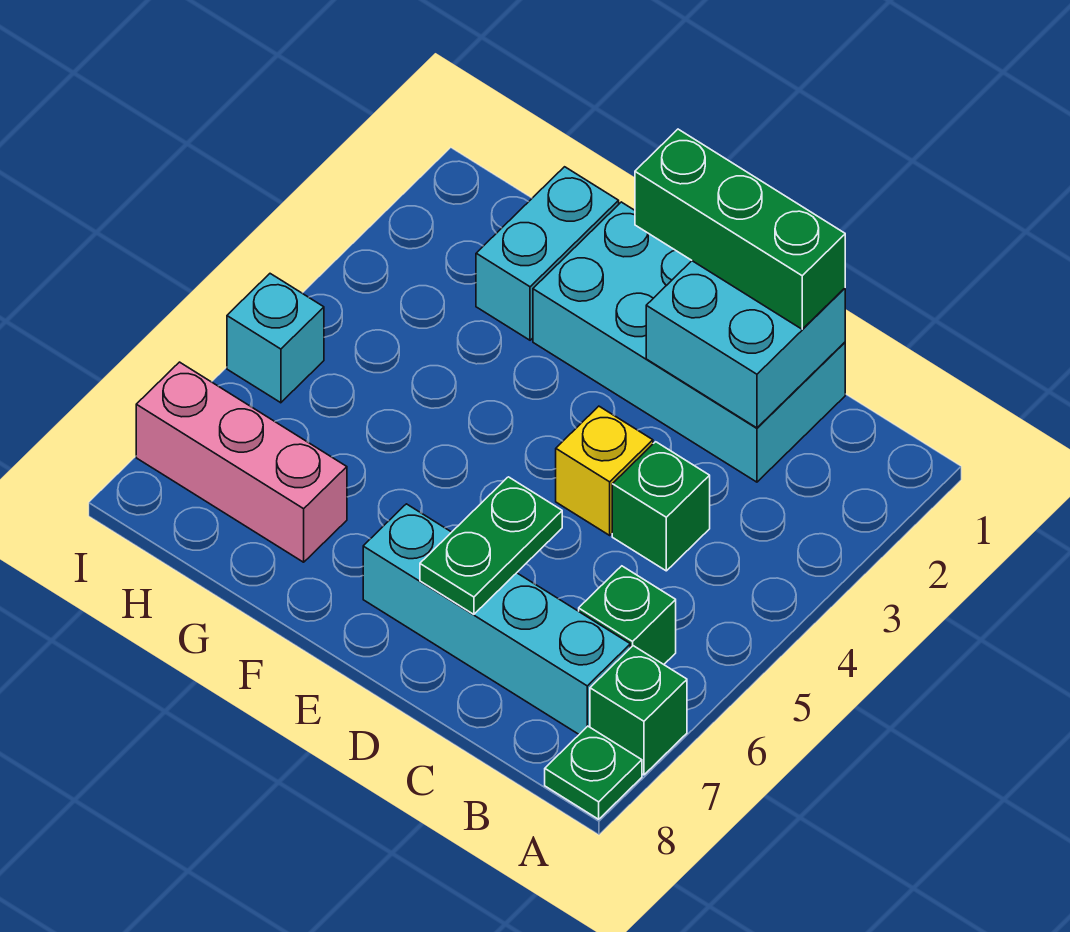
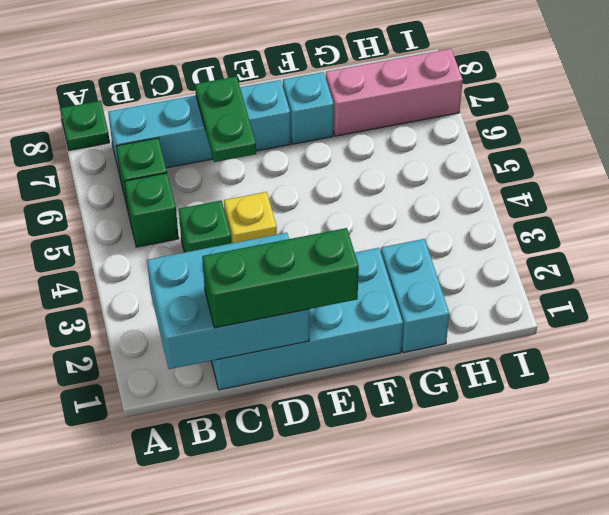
green 1x1 brick [590,646,687,775] -> green 1x1 brick moved to [124,173,179,247]
cyan 2x2 brick [646,261,845,428] -> cyan 2x3 brick [147,233,309,369]
cyan 1x1 brick [227,274,324,403] -> cyan 1x1 brick moved to [283,72,334,144]

